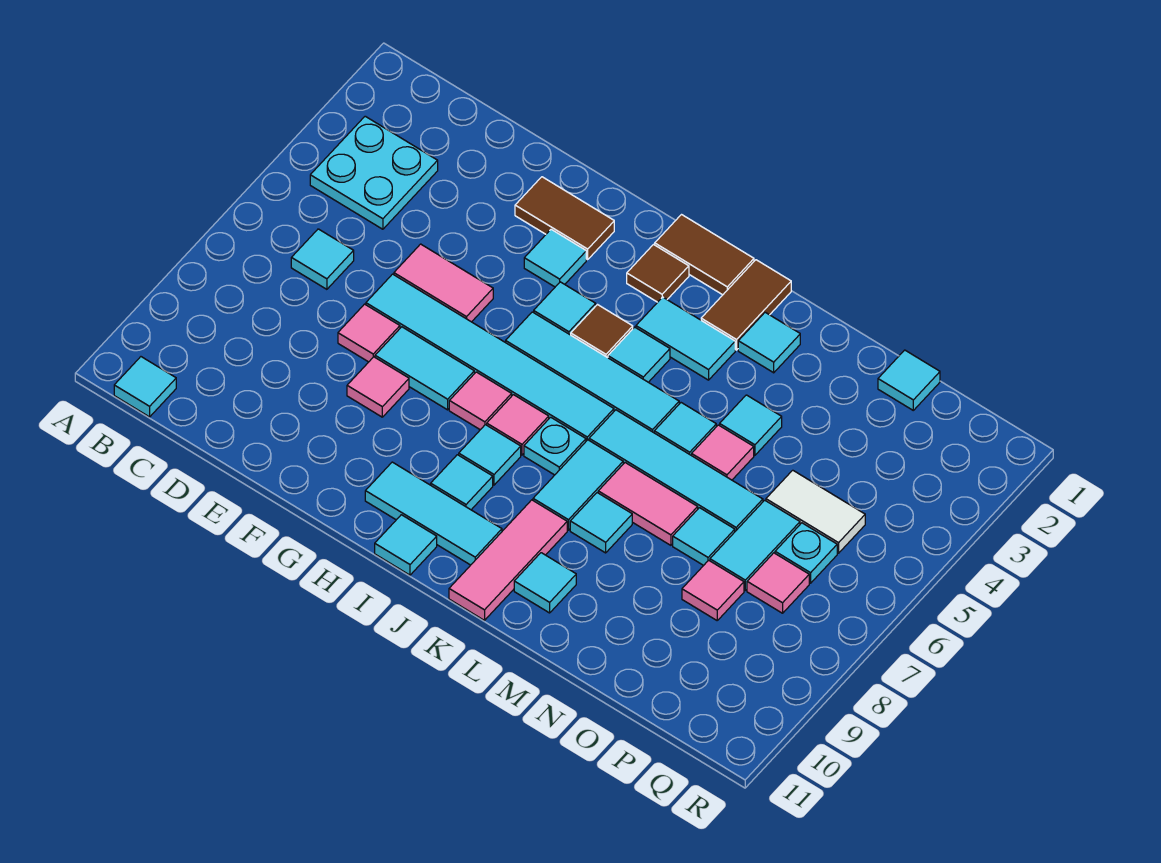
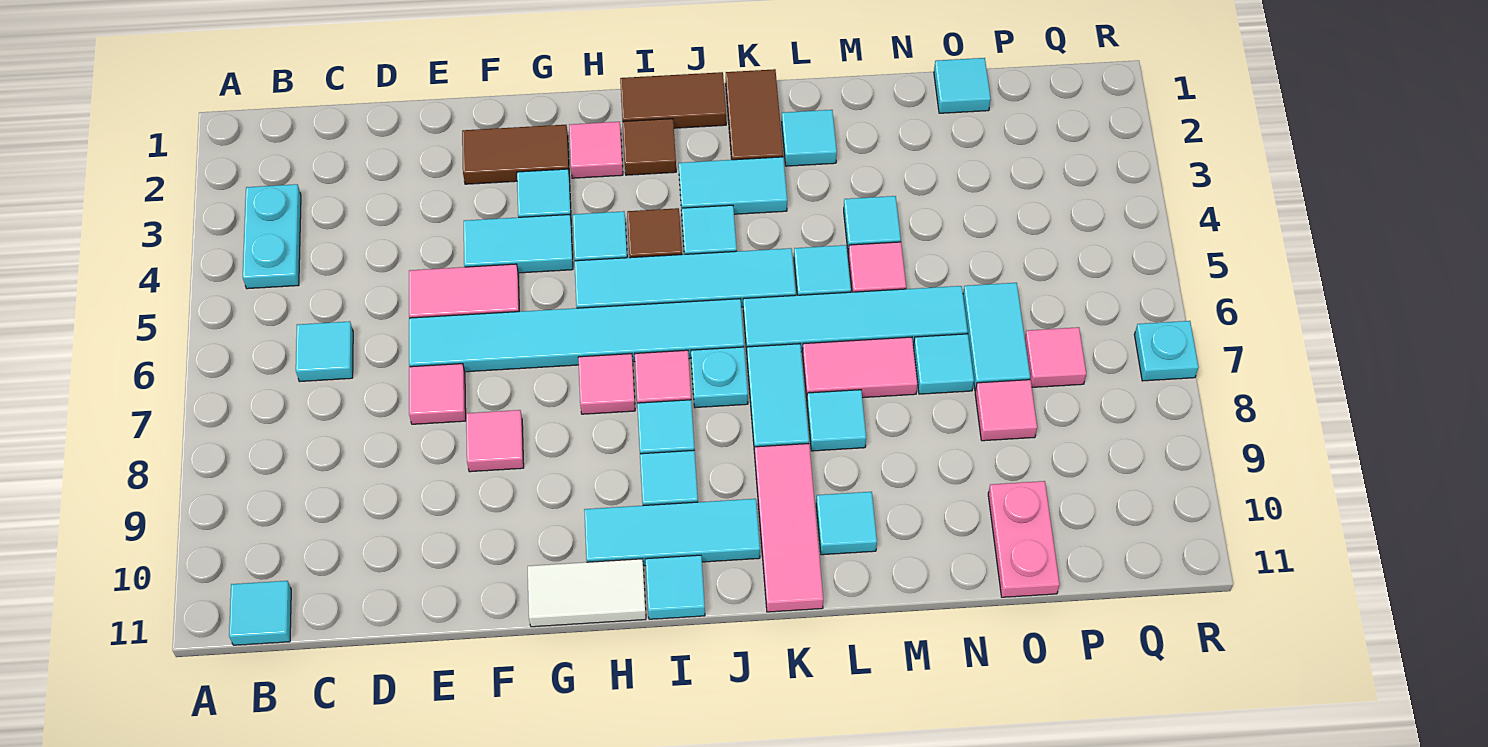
cyan 2x2 plate [310,116,438,229] -> cyan 1x2 plate [243,184,301,289]
cyan 1x2 tile [375,327,474,410] -> cyan 1x2 tile moved to [464,215,573,273]
none -> pink 1x1 tile [569,122,623,178]
white 1x2 tile [766,470,865,553] -> white 1x2 tile moved to [528,559,646,627]
none -> pink 1x2 plate [988,481,1060,597]
cyan 1x1 plate [775,523,837,583] -> cyan 1x1 plate moved to [1134,321,1199,381]

